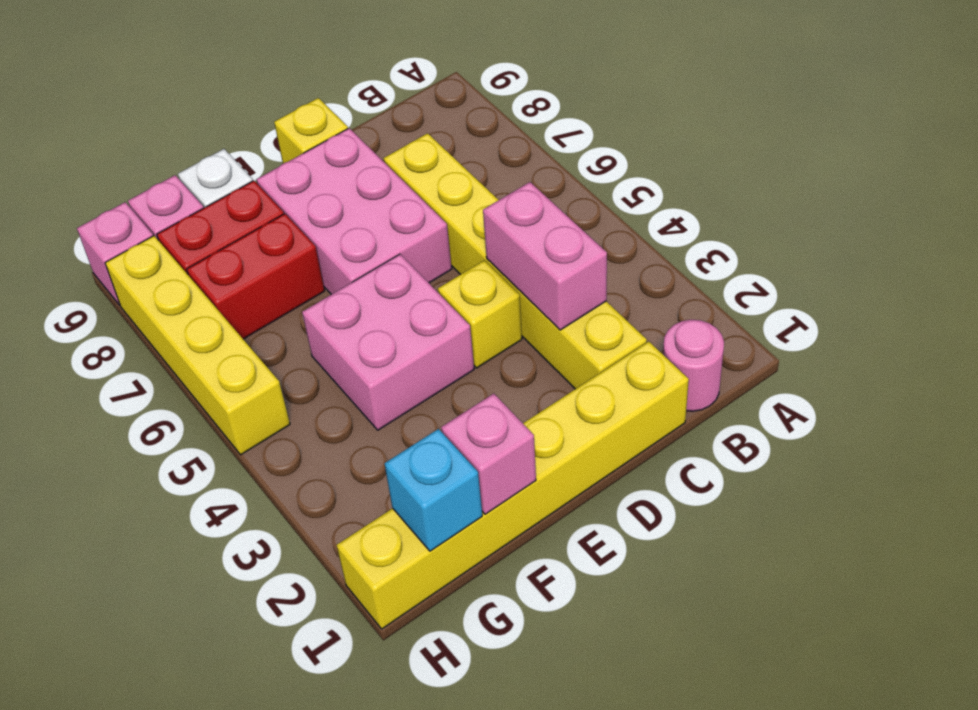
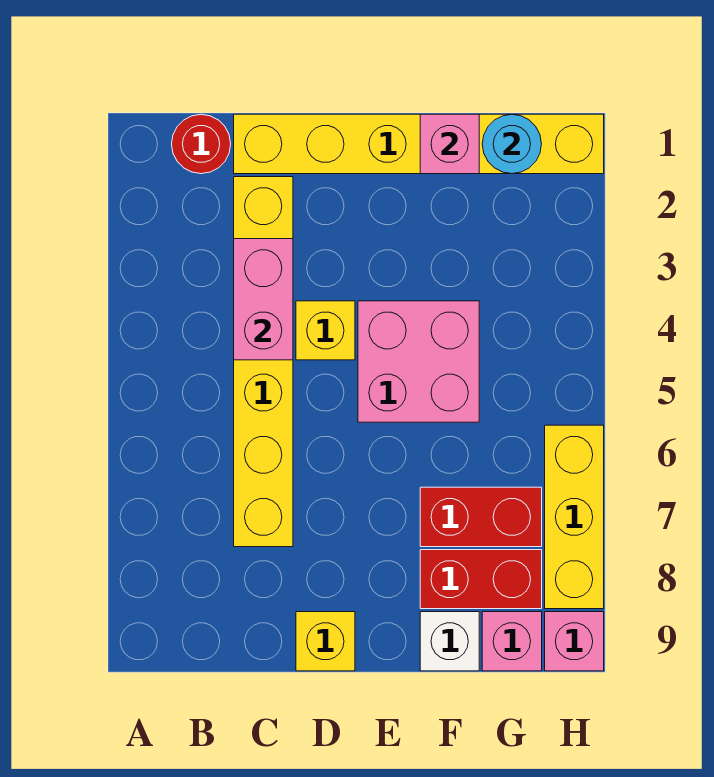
pink 1x1 round brick [663,320,724,411] -> red 1x1 round brick [172,115,231,174]
pink 2x3 brick [256,128,452,294] -> none
cyan 1x1 brick [385,429,482,551] -> cyan 1x1 round brick [482,114,541,174]
yellow 1x4 brick [105,236,290,455] -> yellow 1x3 brick [545,425,604,609]

